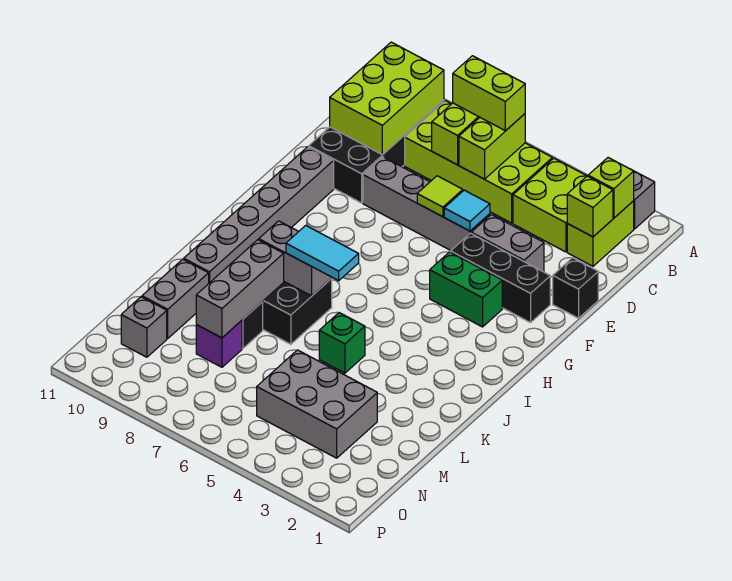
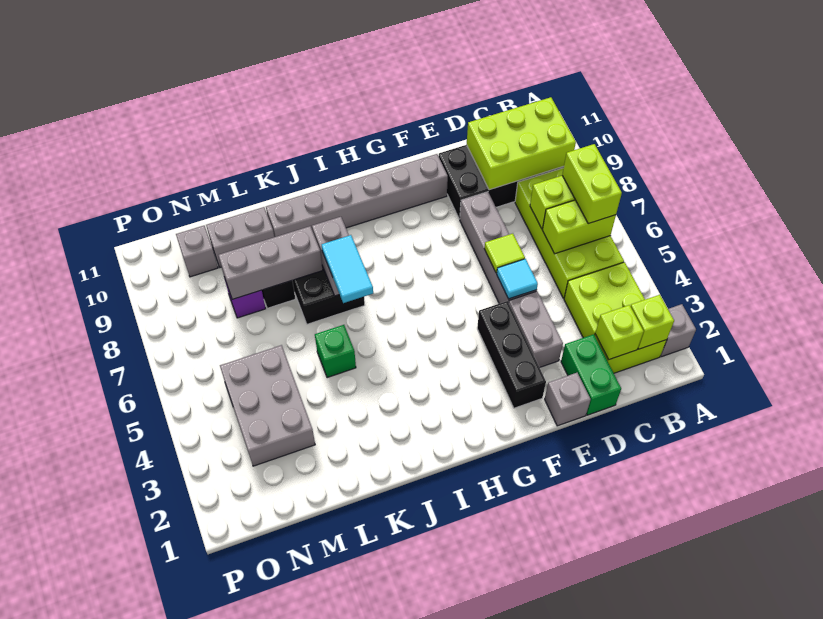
black 1x1 brick [553,258,598,318] -> grey 1x1 brick [545,373,591,426]
green 1x2 brick [430,252,502,327] -> green 1x2 brick moved to [561,334,621,415]

